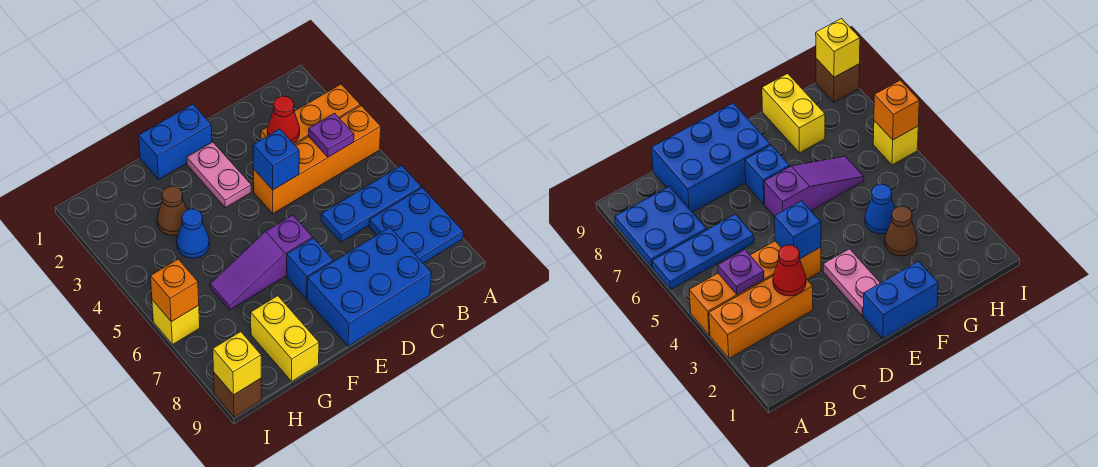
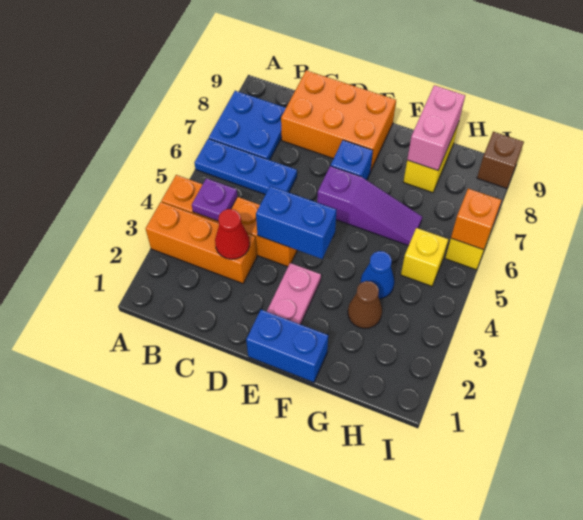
blue 2x3 brick [307,227,432,346] -> orange 2x3 brick [281,70,396,170]
blue 1x1 brick [253,129,299,190] -> blue 1x2 brick [256,186,337,259]
none -> pink 1x2 brick [407,85,465,170]
yellow 1x1 brick [213,332,261,395] -> yellow 1x1 brick moved to [401,228,448,286]

